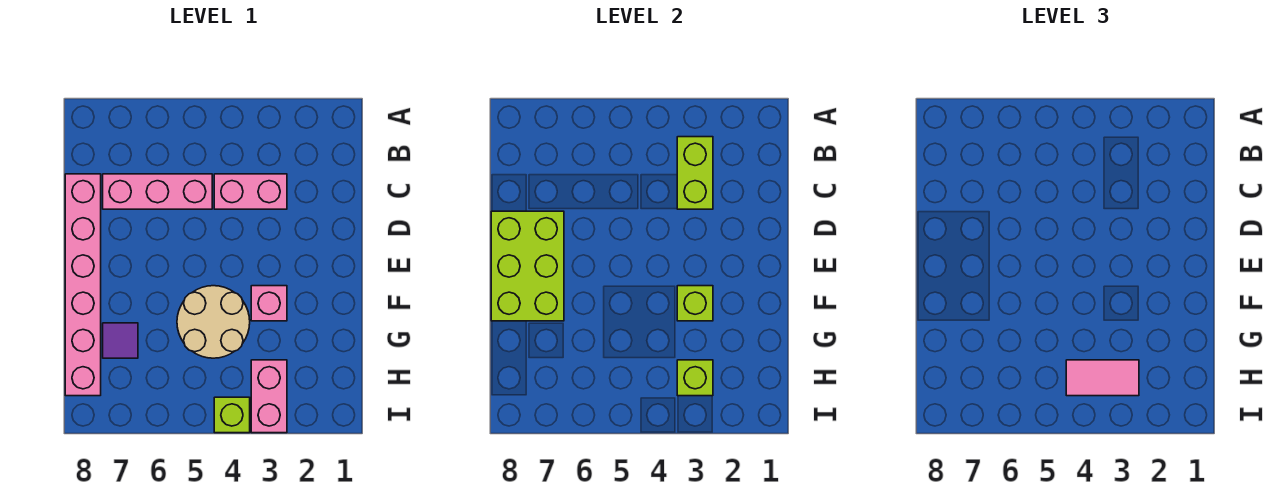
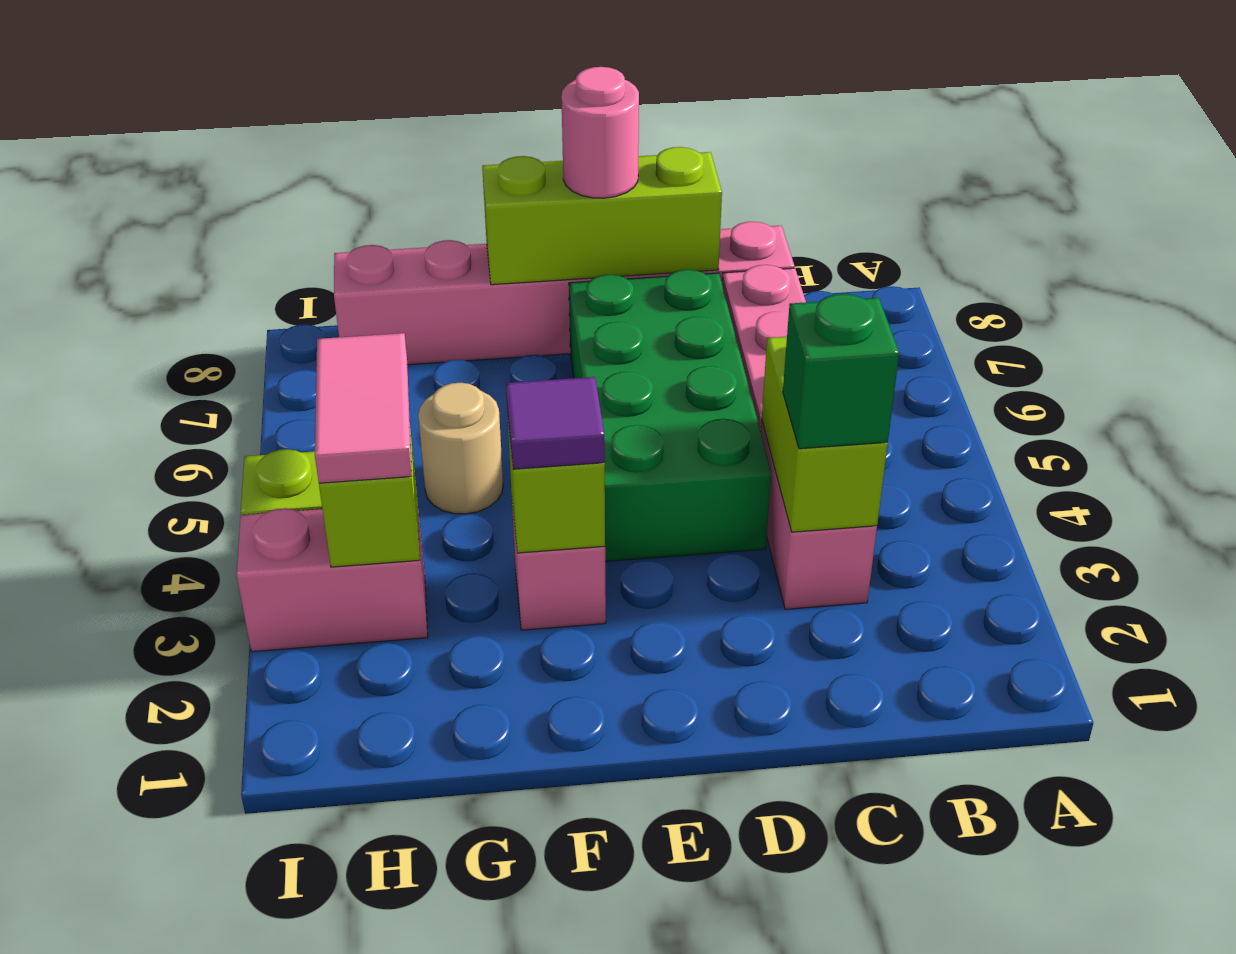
lime 1x2 brick [677,137,713,209] -> lime 1x2 brick turned to [762,337,888,532]
none -> green 1x1 brick [783,294,899,449]
none -> green 2x4 brick [569,270,771,562]
lime 2x3 brick [491,211,564,321] -> lime 1x3 brick [482,147,722,285]
none -> pink 1x1 round brick [561,67,639,198]
tan 2x2 round brick [177,286,250,358] -> tan 1x1 round brick [418,383,503,514]
purple 1x1 tile [103,323,138,358] -> purple 1x1 tile moved to [506,377,605,469]

